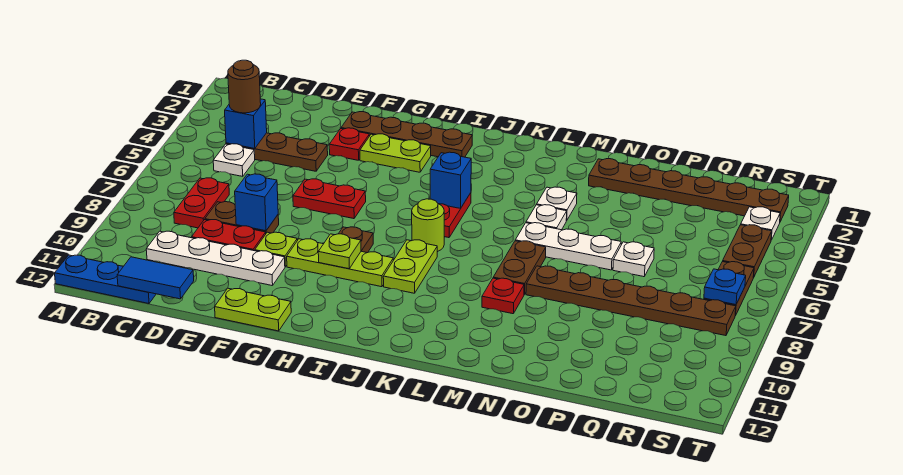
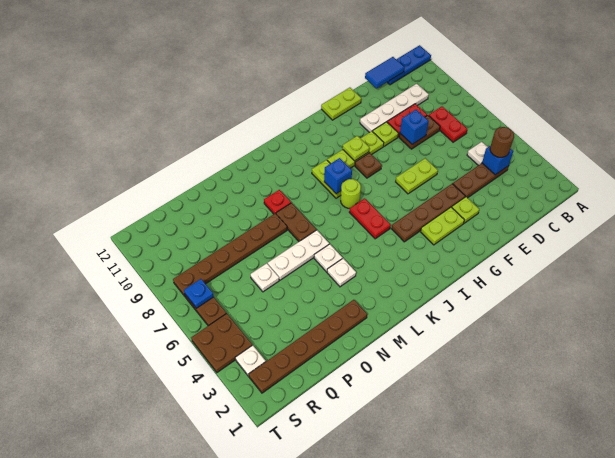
brown 1x4 plate [341,112,472,157] -> brown 1x4 plate moved to [392,184,465,242]
red 1x1 plate [329,128,369,160] -> lime 1x1 plate [452,197,479,223]
red 1x2 plate [293,179,366,219] -> lime 1x2 plate [396,158,438,194]
blue 1x1 brick [430,152,471,208] -> blue 1x1 brick moved to [324,158,352,194]
brown 1x2 plate [723,225,772,277] -> brown 2x2 plate [191,313,252,372]

